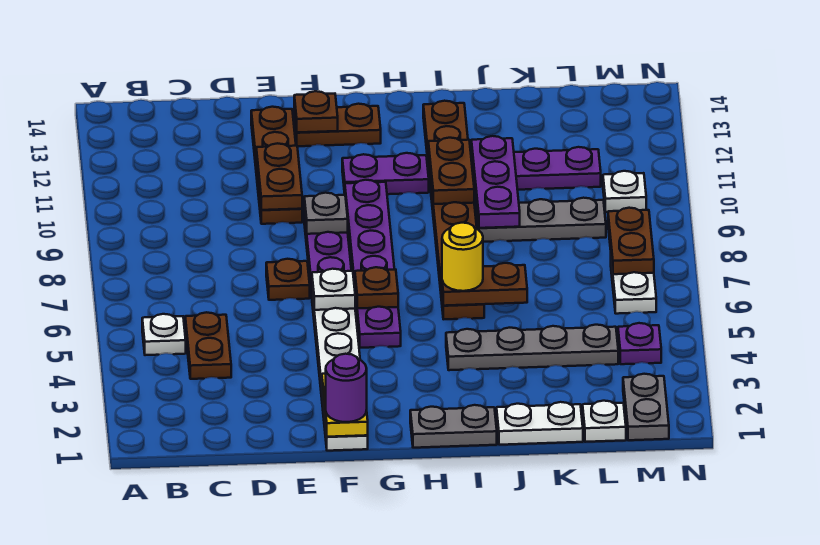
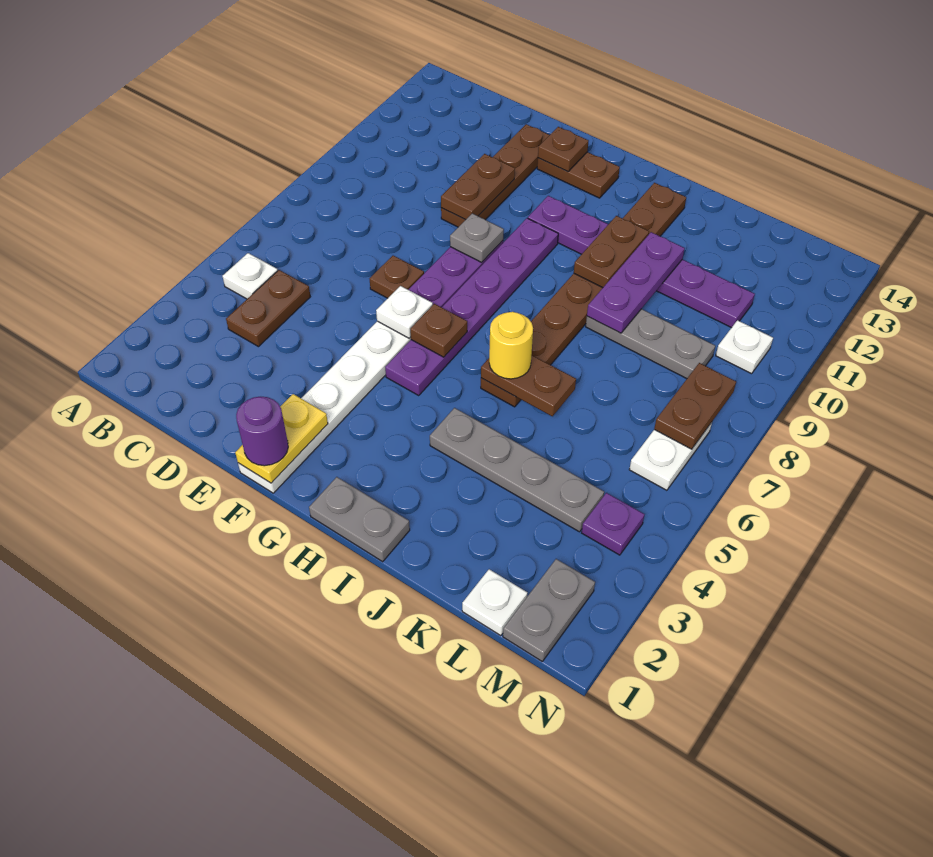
white 1x2 plate [497,402,583,445] -> none

